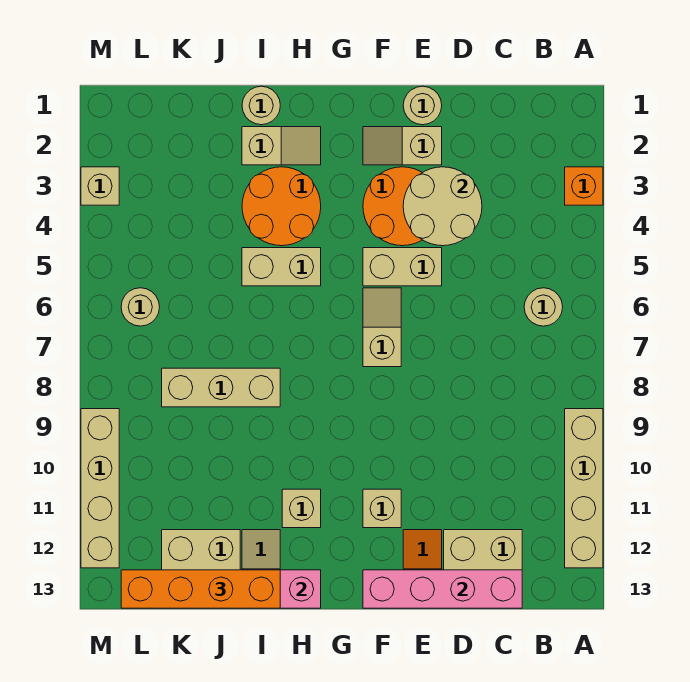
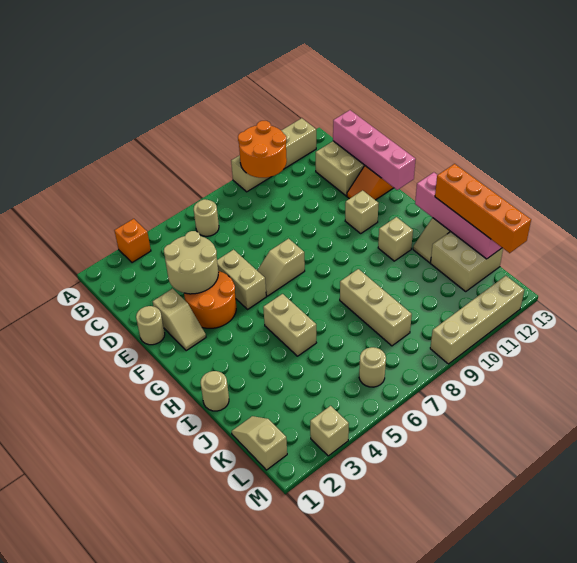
tan 1x2 slope [242,127,321,165] -> tan 1x2 slope moved to [232,416,287,470]
orange 2x2 round brick [242,167,321,246] -> orange 2x2 round brick moved to [238,121,287,178]

